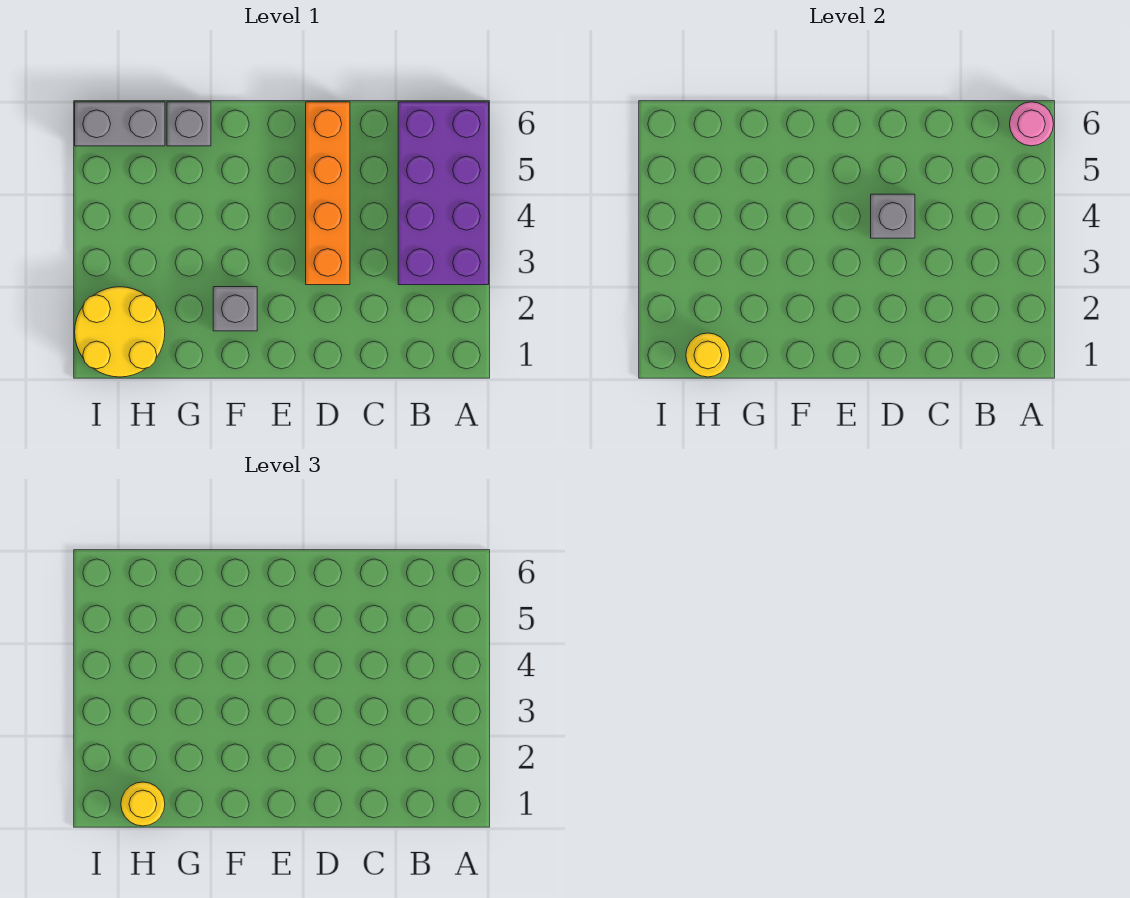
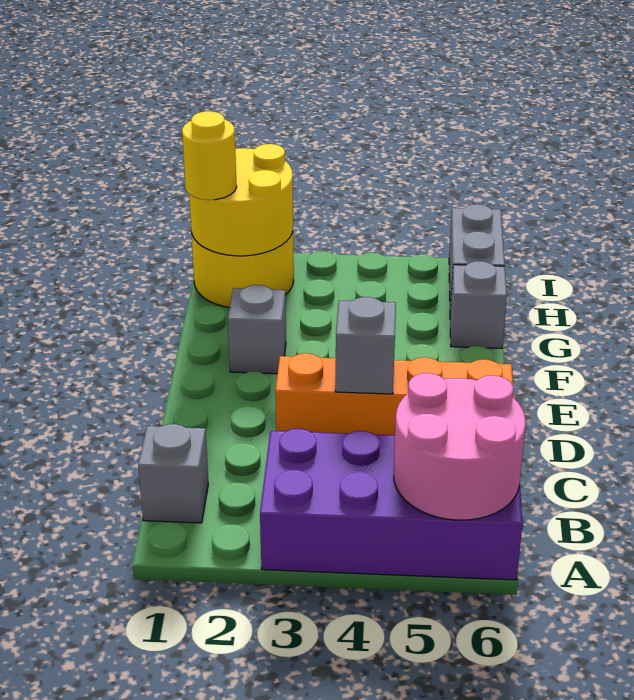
pink 1x1 round brick [1010,102,1053,146] -> pink 2x2 round brick [394,373,526,520]
none -> grey 1x1 brick [138,424,208,523]
yellow 1x1 round brick [686,333,730,377] -> yellow 2x2 round brick [189,144,293,256]

